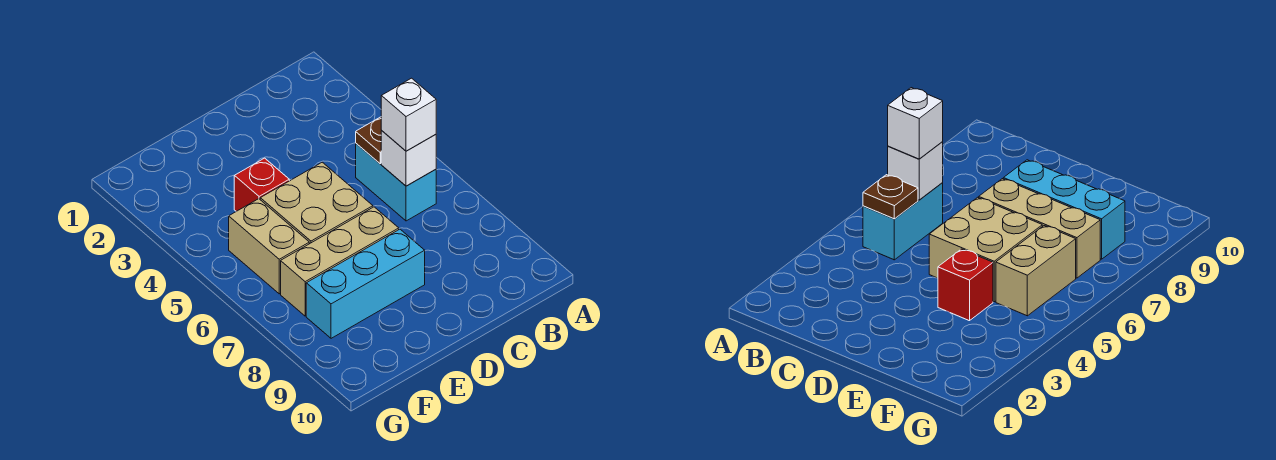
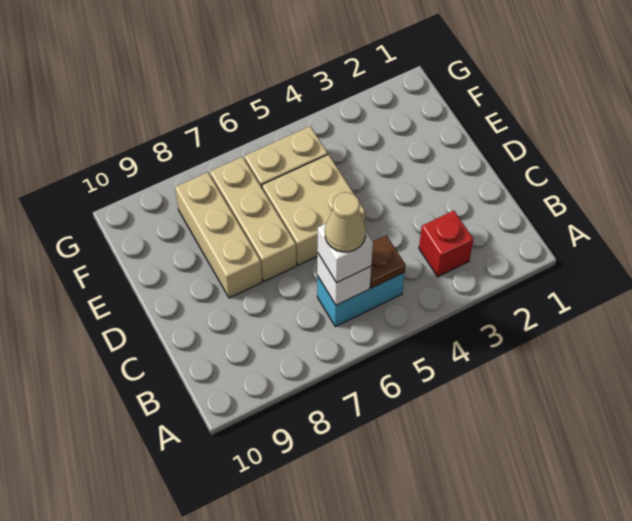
none -> tan 1x1 cone [325,192,366,252]
cyan 1x3 brick [306,229,425,338] -> tan 1x3 brick [175,172,262,298]
red 1x1 brick [234,158,289,211] -> red 1x1 brick moved to [419,211,473,277]

